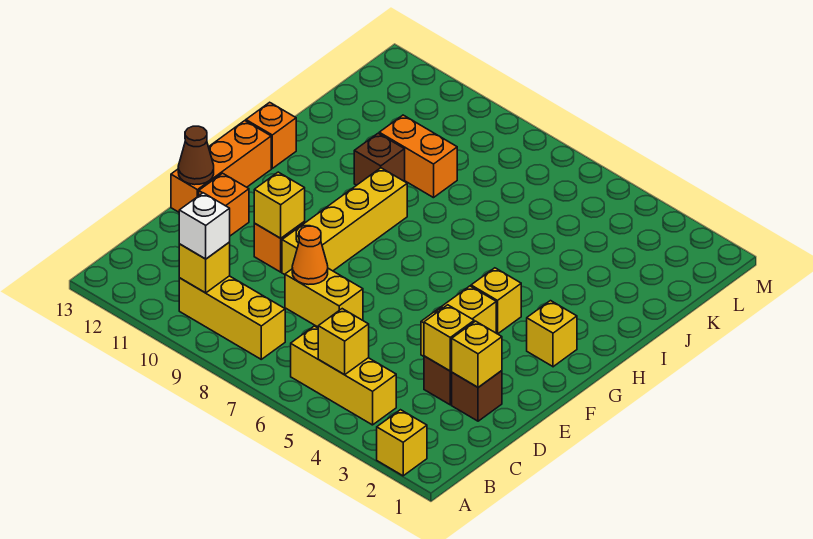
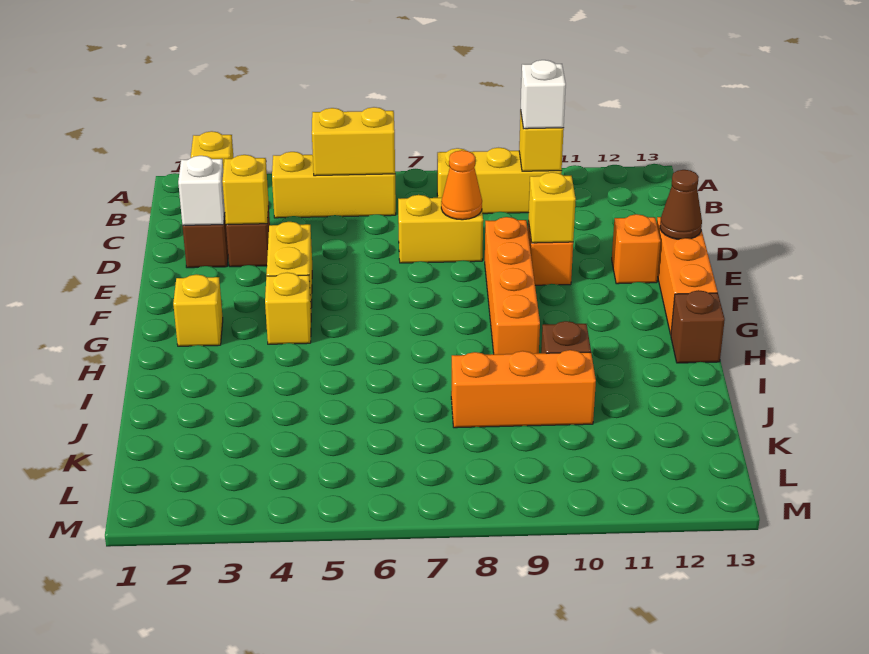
yellow 1x1 brick [318,309,369,375] -> yellow 1x2 brick [312,107,395,176]
yellow 1x1 brick [451,321,502,387] -> white 1x1 brick [178,156,225,225]
yellow 1x4 brick [282,168,407,275] -> orange 1x4 brick [485,217,540,354]
orange 1x1 brick [246,102,296,168] -> brown 1x1 brick [671,290,725,363]
orange 1x2 brick [379,115,457,198] -> orange 1x3 brick [451,350,596,428]

